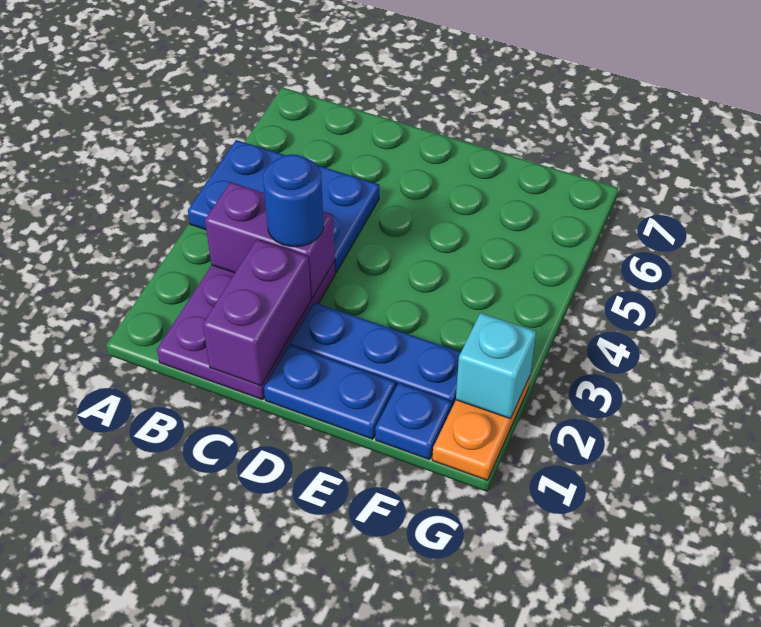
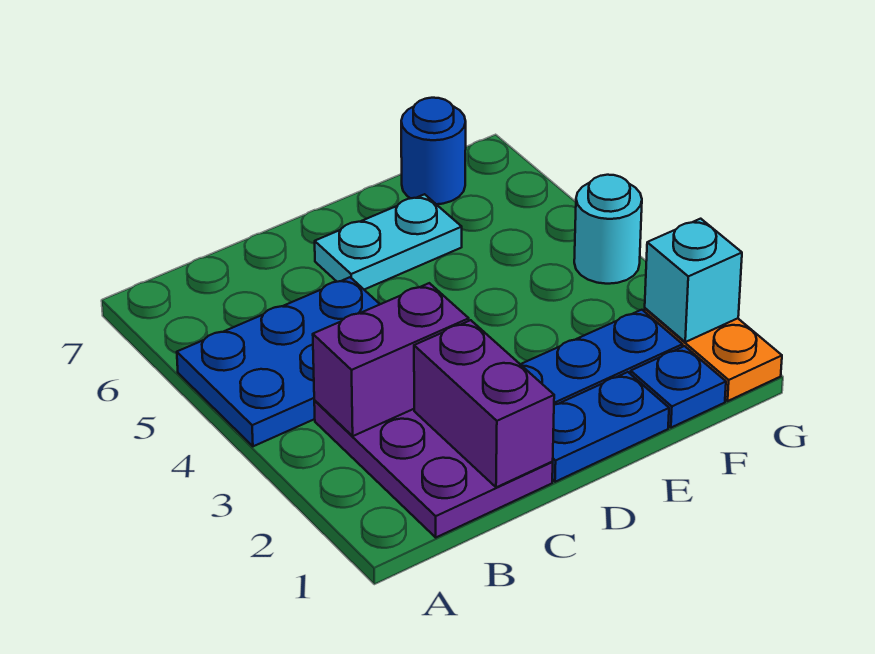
blue 1x1 round brick [263,154,324,247] -> blue 1x1 round brick moved to [401,98,466,204]
none -> cyan 1x2 plate [315,194,462,290]
none -> cyan 1x1 round brick [574,175,642,284]

